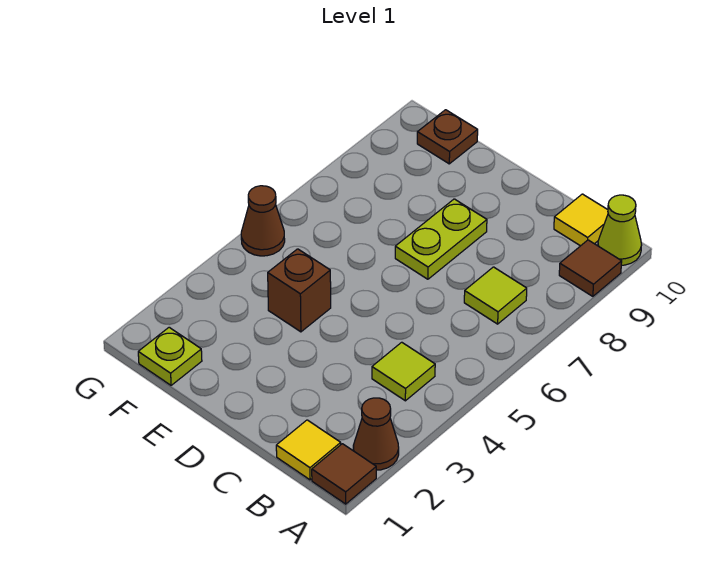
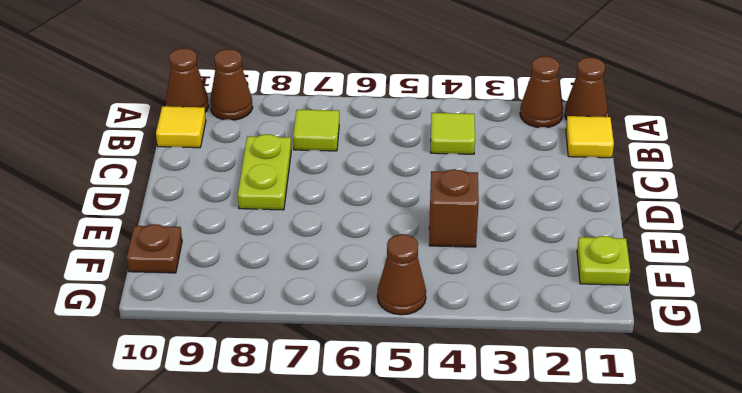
brown 1x1 tile [312,444,376,504] -> brown 1x1 cone [564,57,608,120]
brown 1x1 tile [559,240,622,296] -> brown 1x1 cone [210,49,253,120]
lime 1x1 cone [598,195,641,265] -> brown 1x1 cone [166,48,209,112]
lime 1x2 plate [395,199,487,279] -> lime 1x2 plate turned to [238,134,291,210]

